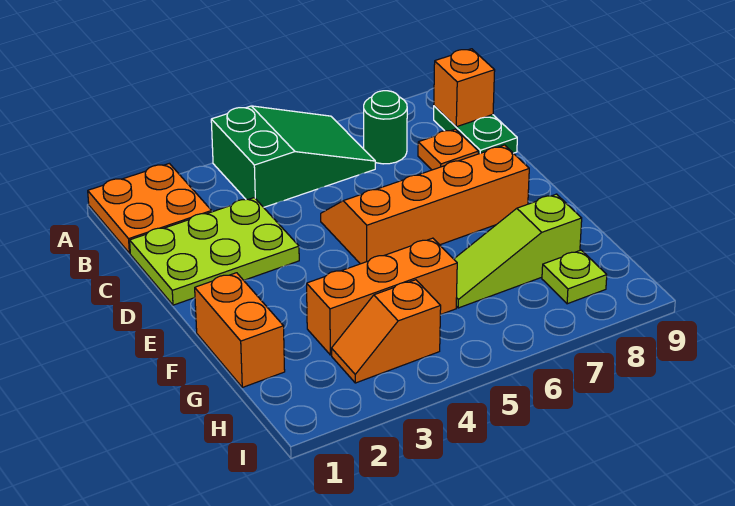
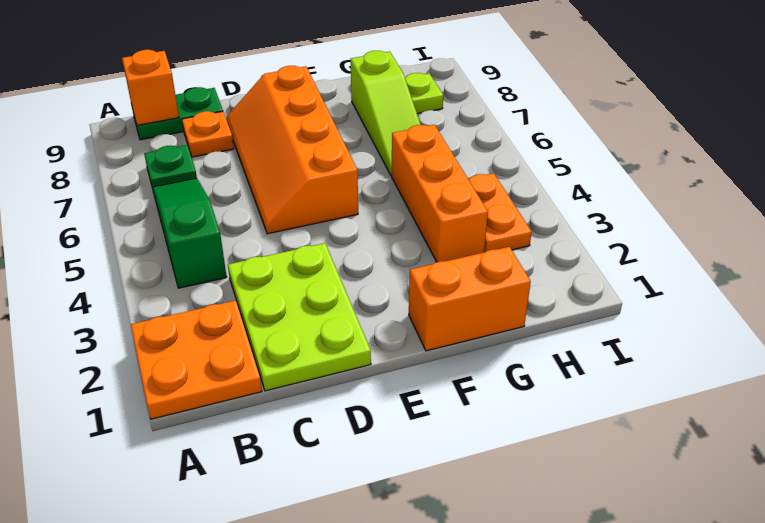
green 2x3 slope [211,106,375,207] -> green 1x3 slope [153,178,227,288]
green 1x1 round brick [364,91,407,164] -> green 1x1 plate [144,145,197,188]
orange 1x2 slope [332,280,441,383] -> orange 1x2 plate [468,173,532,252]

